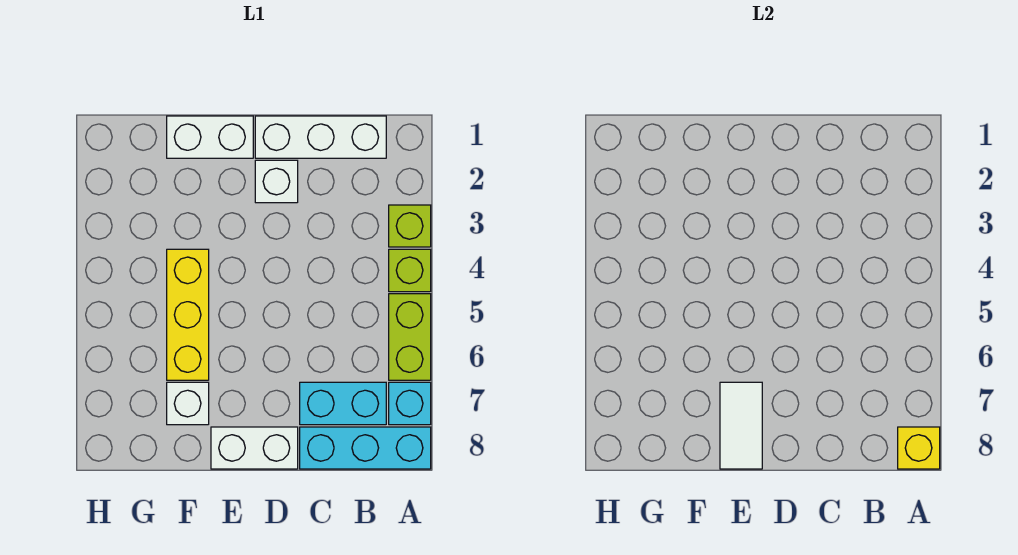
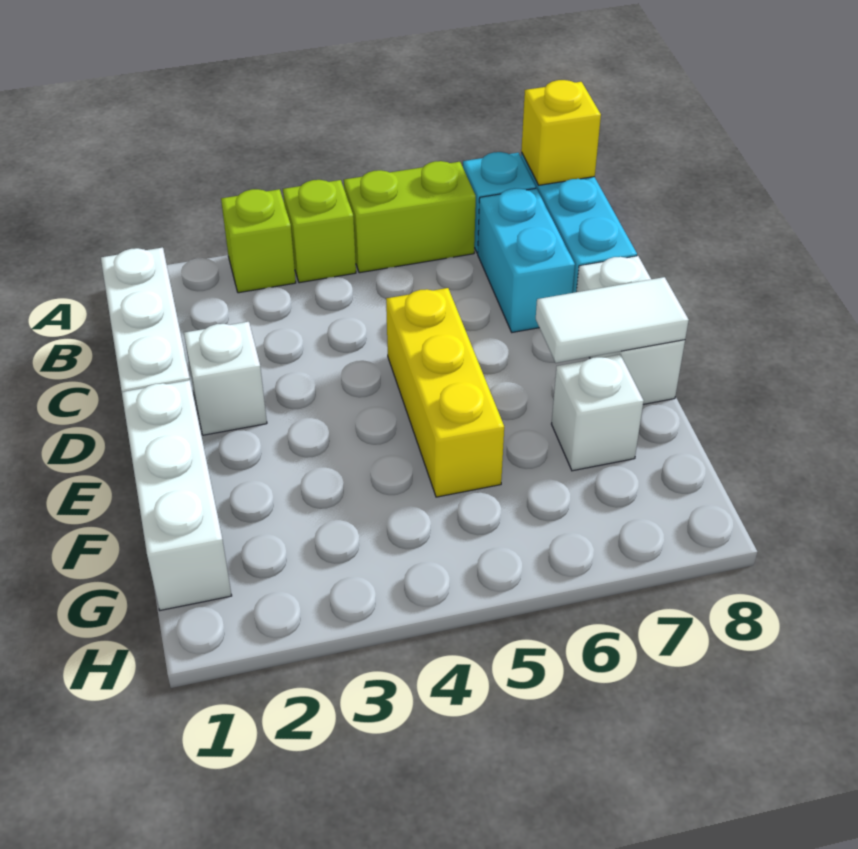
white 1x2 brick [167,116,253,158] -> white 1x3 brick [122,380,232,610]
yellow 1x3 brick [167,249,209,380] -> yellow 1x3 brick turned to [386,288,504,497]

